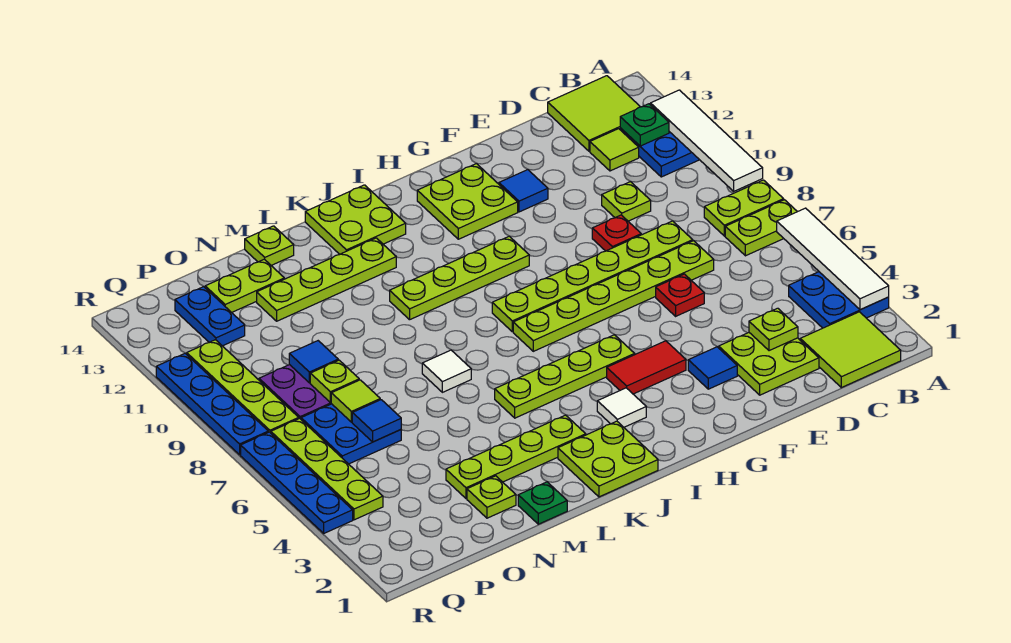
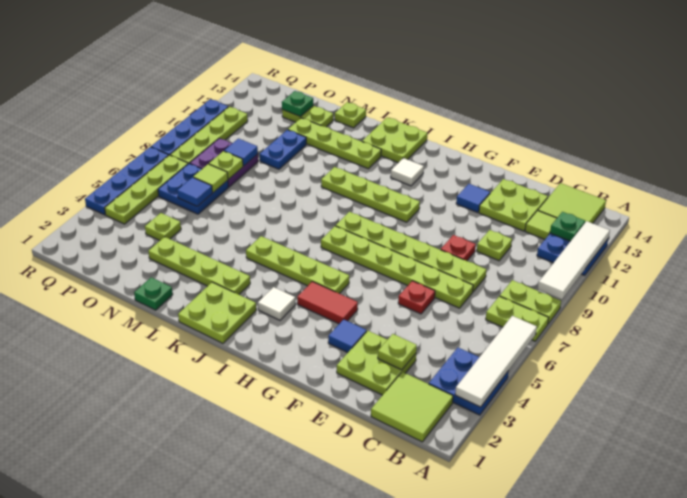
lime 2x2 plate [417,164,518,239] -> lime 2x2 plate moved to [479,179,548,231]
white 1x1 tile [422,350,471,392] -> white 1x1 tile moved to [391,158,424,186]
lime 1x1 plate [467,476,516,518] -> lime 1x1 plate moved to [145,213,181,240]
none -> green 1x1 plate [282,91,313,117]
blue 1x2 plate [175,287,245,346] -> blue 1x2 plate moved to [260,130,306,169]

